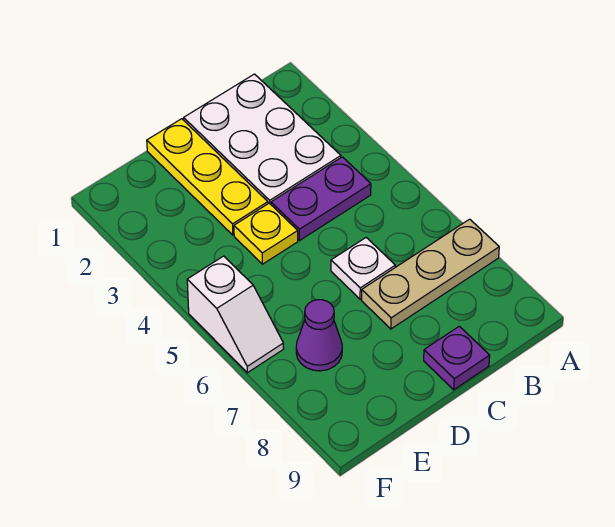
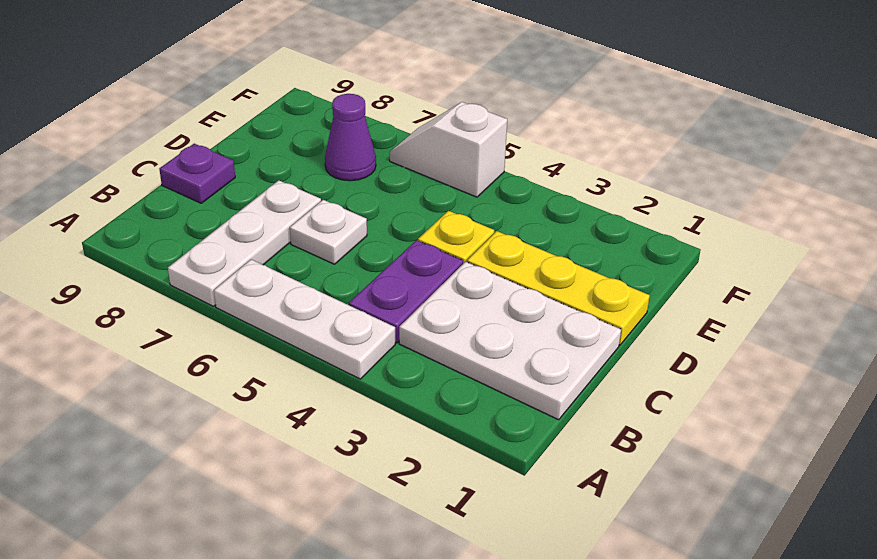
none -> white 1x3 plate [214,260,395,379]
tan 1x3 plate [362,219,499,329] -> white 1x3 plate [168,180,321,306]

